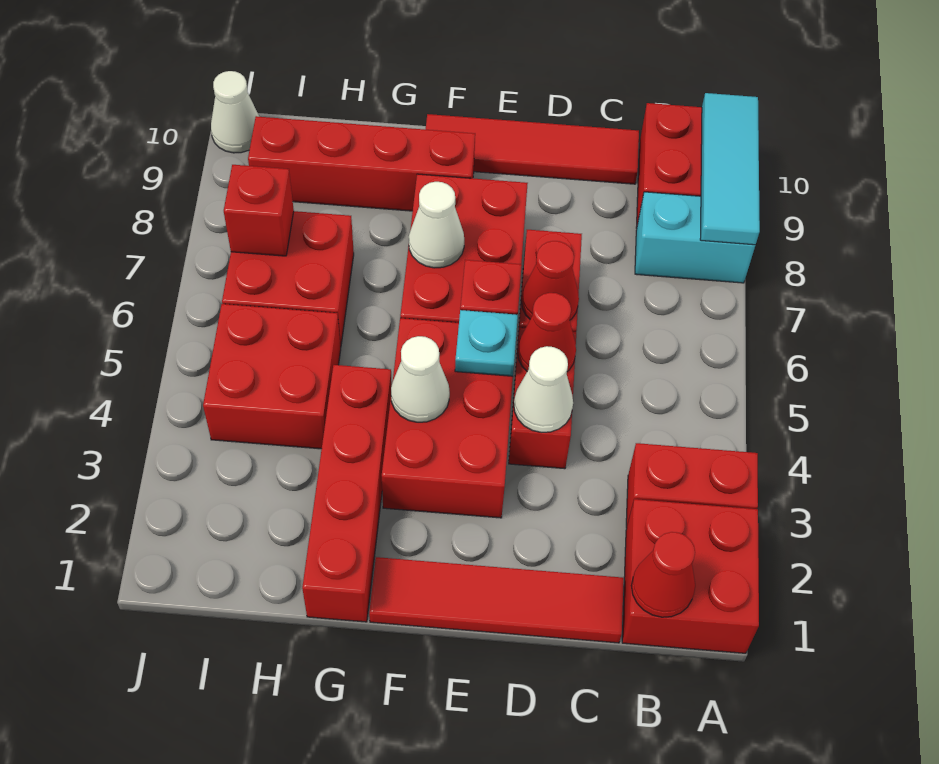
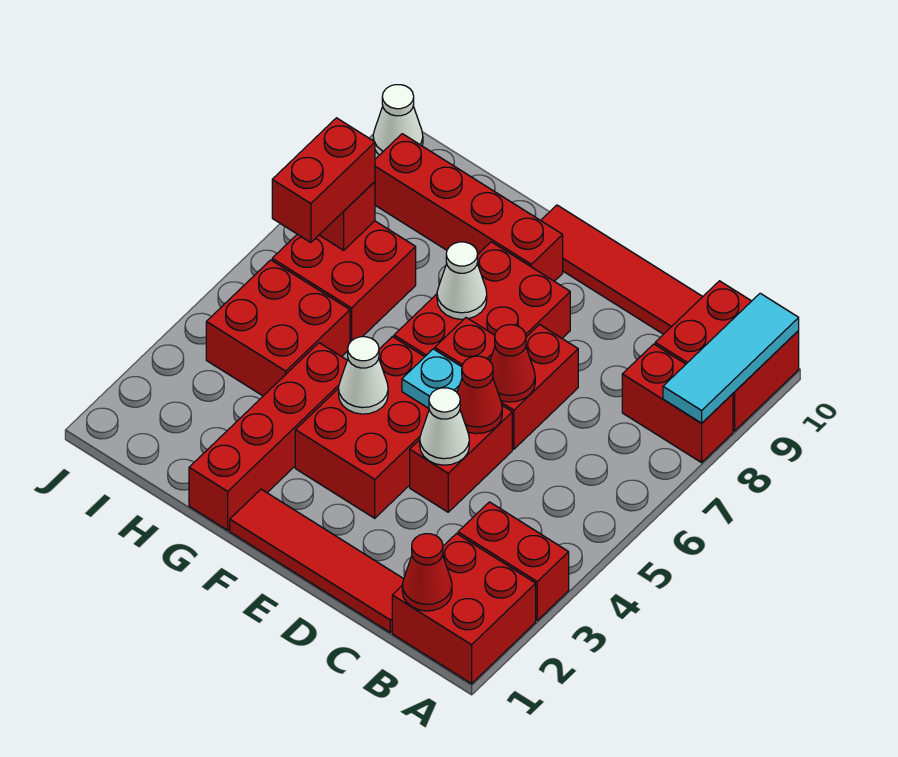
cyan 1x2 brick [635,192,755,283] -> red 1x2 brick [622,344,733,463]
none -> red 1x2 brick [272,118,375,242]

